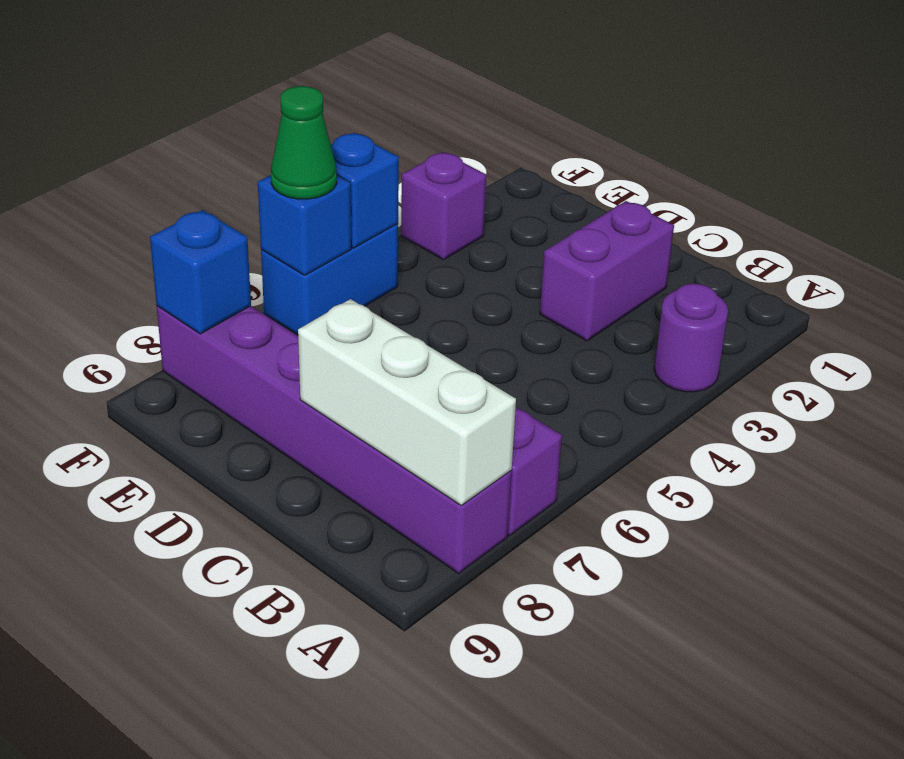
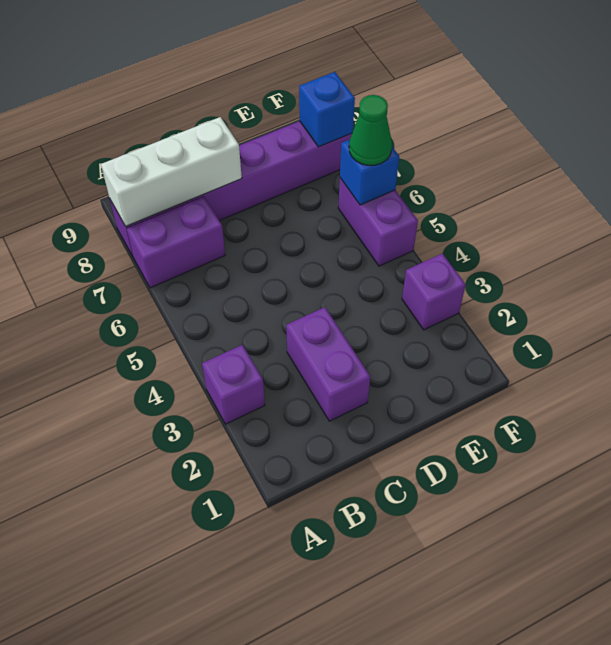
purple 1x1 round brick [654,284,728,392] -> purple 1x1 brick [202,345,265,424]
blue 1x2 brick [261,224,398,335] -> purple 1x2 brick [338,178,418,266]
blue 1x1 brick [331,133,399,248] -> none

